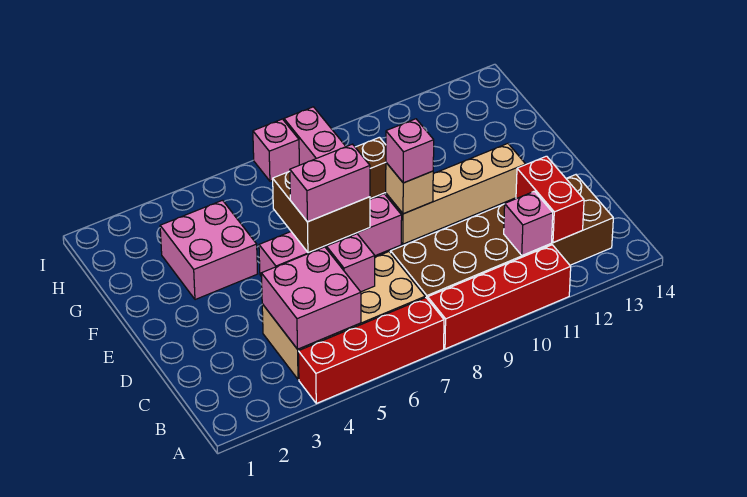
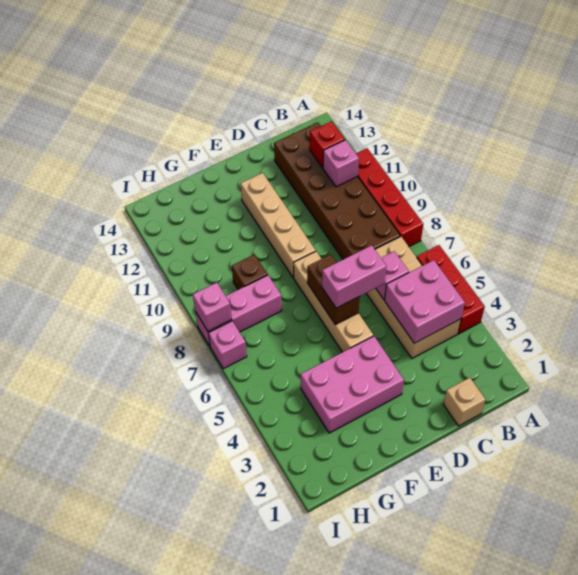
red 1x4 brick [298,298,444,403] -> red 1x3 brick [417,245,485,334]
red 1x2 brick [516,156,584,243] -> red 1x1 brick [310,121,345,168]
pink 1x4 brick [259,194,402,277] -> tan 1x4 brick [294,252,373,352]
brown 2x2 brick [273,171,370,253] -> brown 1x2 brick [307,255,360,325]
pink 1x2 brick [290,144,370,222] -> pink 1x2 brick turned to [322,245,386,308]
tan 1x1 brick [386,163,433,214] -> tan 1x1 brick moved to [443,378,486,426]
pink 1x1 brick [386,119,434,183] -> pink 1x1 brick moved to [193,283,232,331]
pink 2x2 brick [160,200,257,300] -> pink 2x3 brick [301,336,404,433]

